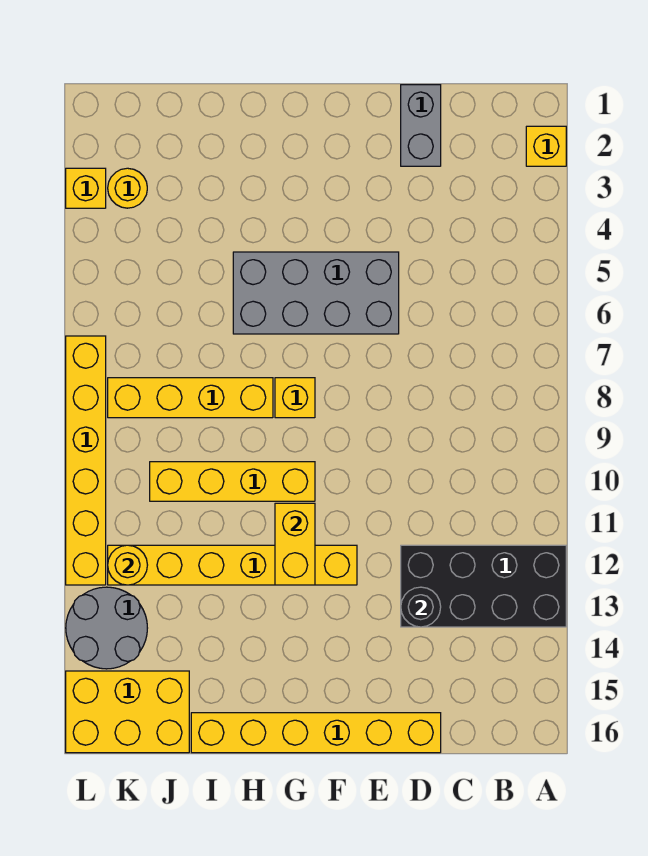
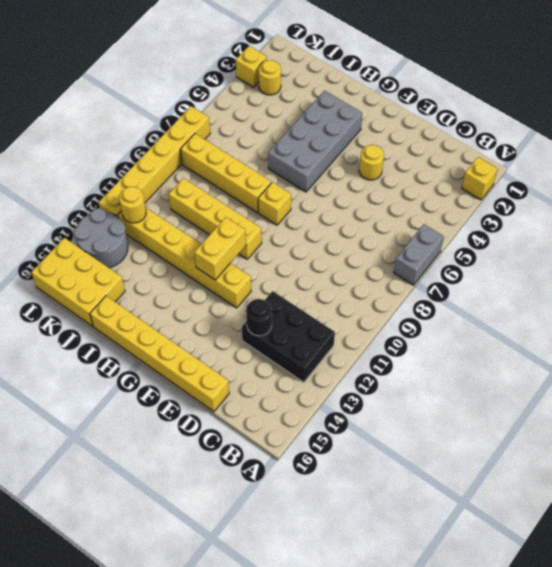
black 2x4 brick [401,545,566,627] -> black 2x3 brick [242,291,335,382]
grey 1x2 brick [401,85,441,166] -> grey 1x2 brick moved to [394,224,444,285]
none -> yellow 1x1 round brick [359,145,384,180]
grey 2x4 brick [233,252,399,334] -> grey 2x4 brick turned to [268,91,362,192]

